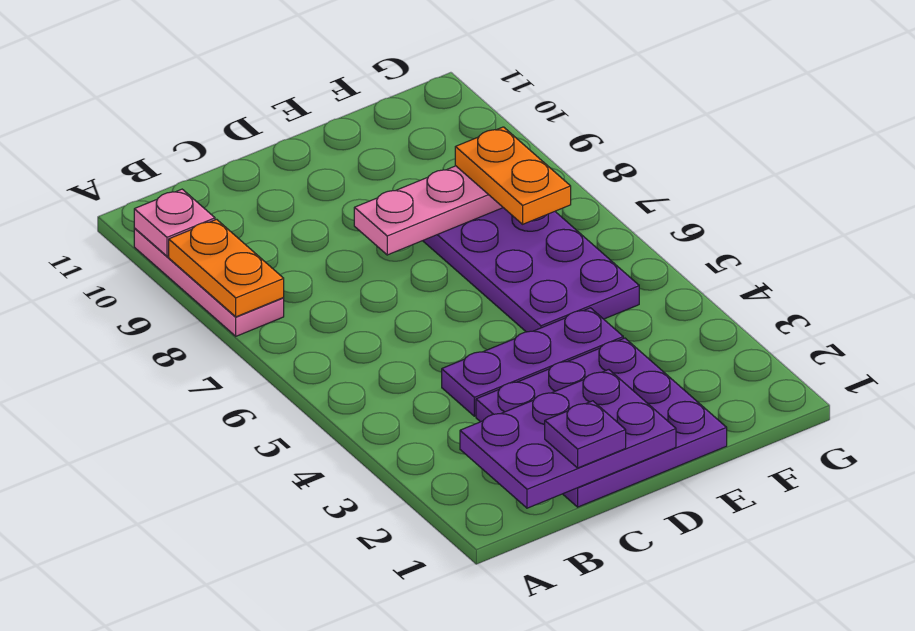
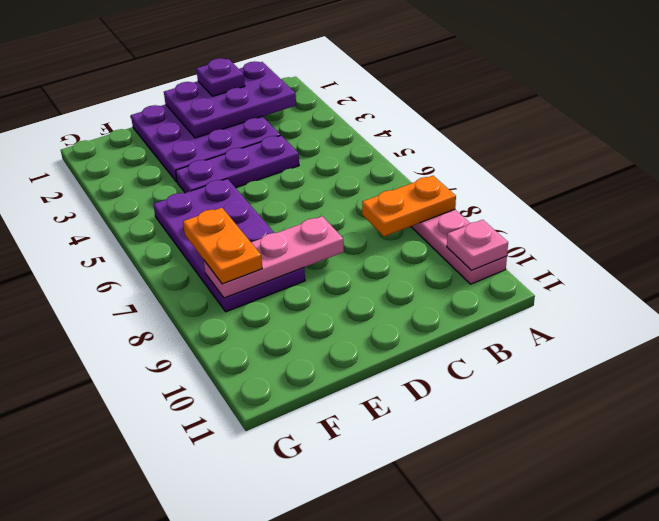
orange 1x2 plate [169,219,284,317] -> orange 1x2 plate turned to [362,176,456,236]

